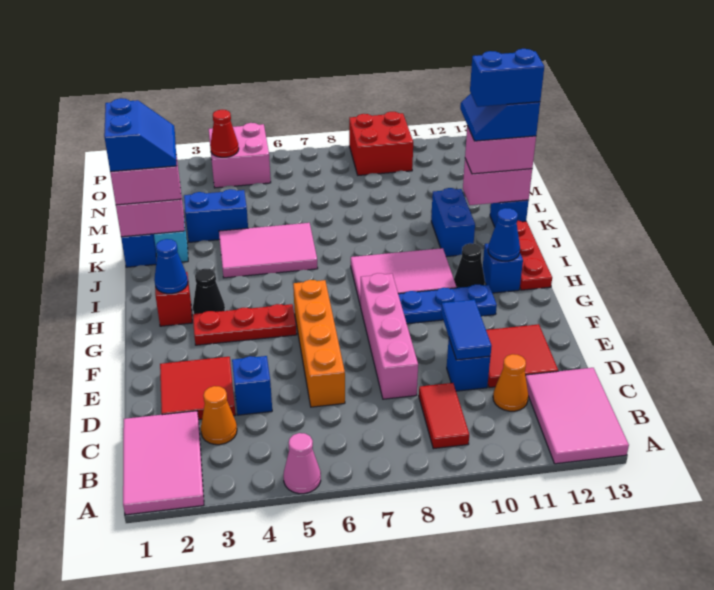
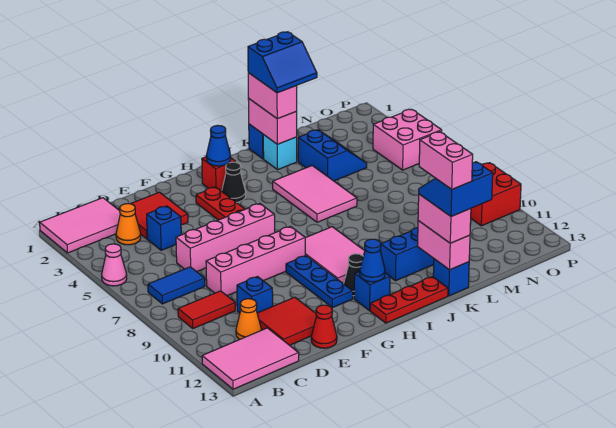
orange 1x4 brick [293,280,345,407] -> pink 1x4 brick [176,204,275,272]
blue 1x2 tile [441,300,492,360] -> blue 1x2 tile moved to [148,267,205,304]
blue 1x2 brick [470,49,544,107] -> pink 1x2 brick [419,132,473,189]
red 1x1 cone [210,110,239,157] -> red 1x1 cone moved to [311,305,337,348]

